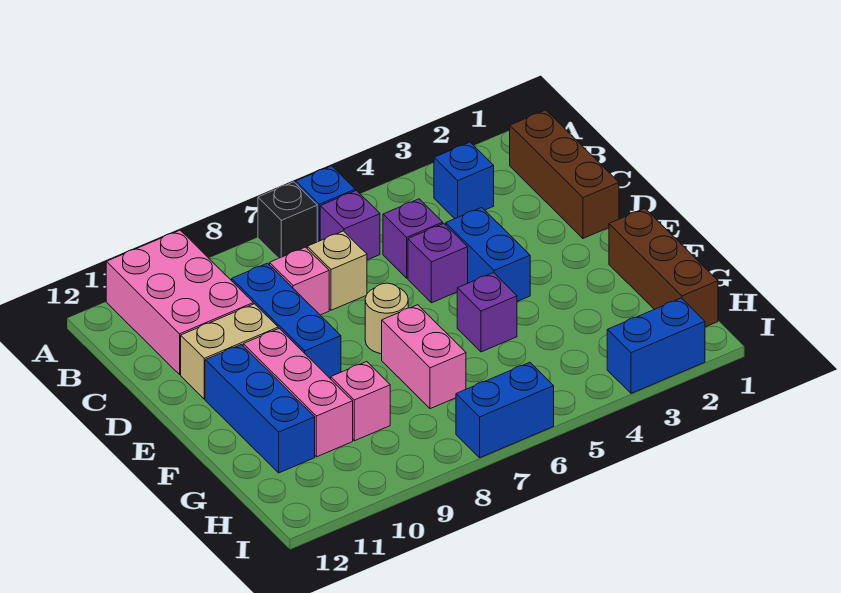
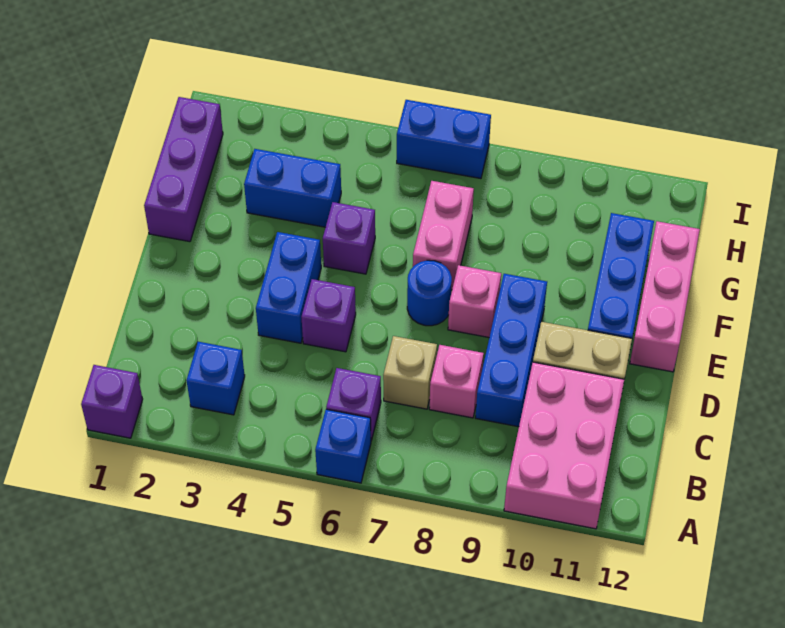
black 1x1 brick [258,182,317,258] -> none
brown 1x3 brick [510,110,619,238] -> none
purple 1x1 brick [383,199,443,278] -> purple 1x1 brick moved to [81,365,143,438]
tan 1x1 round brick [365,283,408,354] -> blue 1x1 round brick [407,260,452,326]
pink 1x3 brick [243,328,353,457] -> pink 1x3 brick moved to [630,221,700,372]
brown 1x3 brick [609,208,718,327] -> purple 1x3 brick [144,97,223,242]
pink 1x1 brick [331,362,390,441] -> pink 1x1 brick moved to [448,265,501,337]
blue 1x2 brick [607,298,705,393] -> blue 1x2 brick moved to [244,149,341,227]

